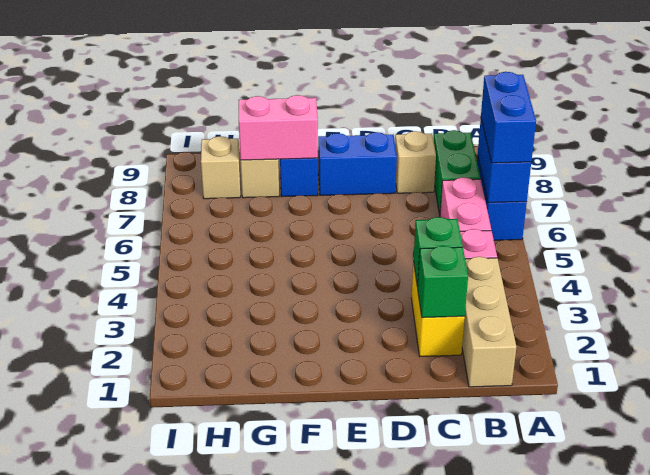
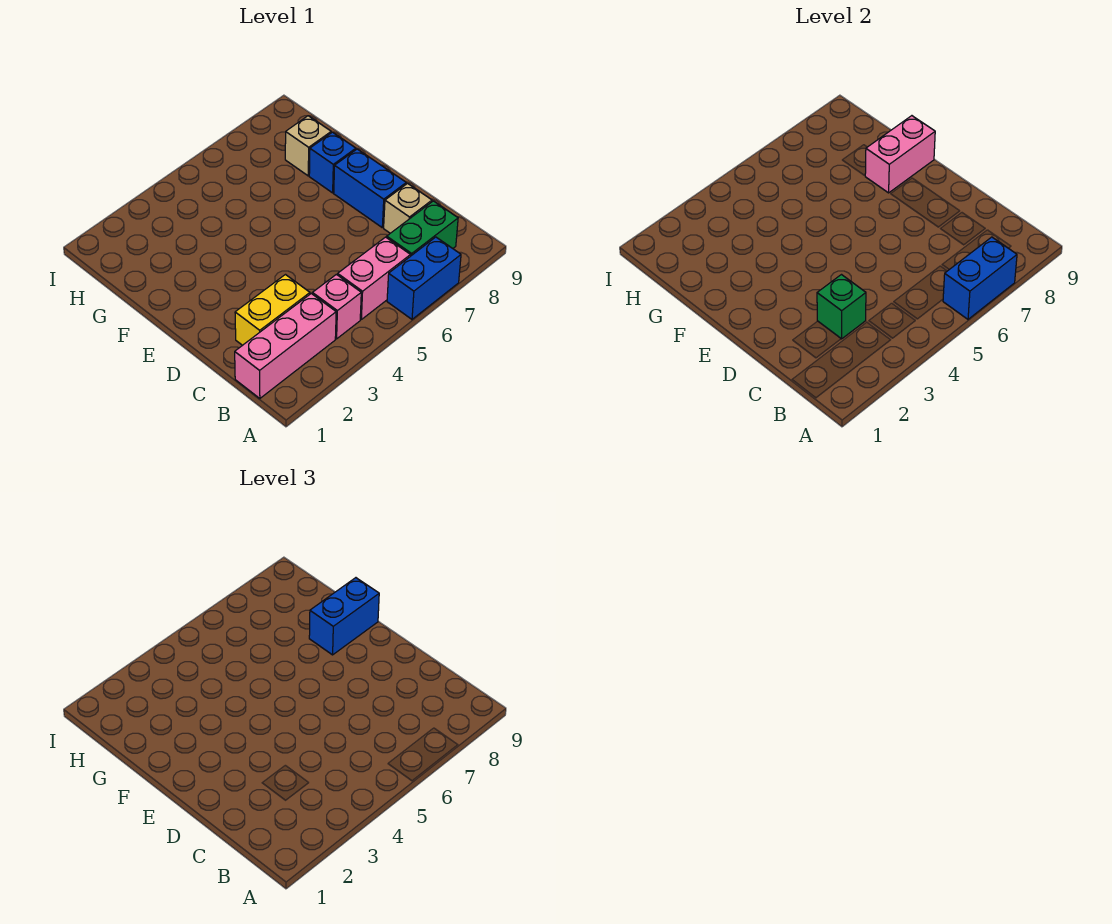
blue 1x2 brick [481,72,536,163] -> blue 1x2 brick moved to [309,578,379,655]
tan 1x3 brick [462,257,516,387] -> pink 1x3 brick [235,294,336,398]
green 1x1 brick [417,246,468,318] -> none
pink 1x2 brick [239,95,318,160] -> pink 1x2 brick turned to [865,116,935,193]
tan 1x1 brick [201,136,240,199] -> none

